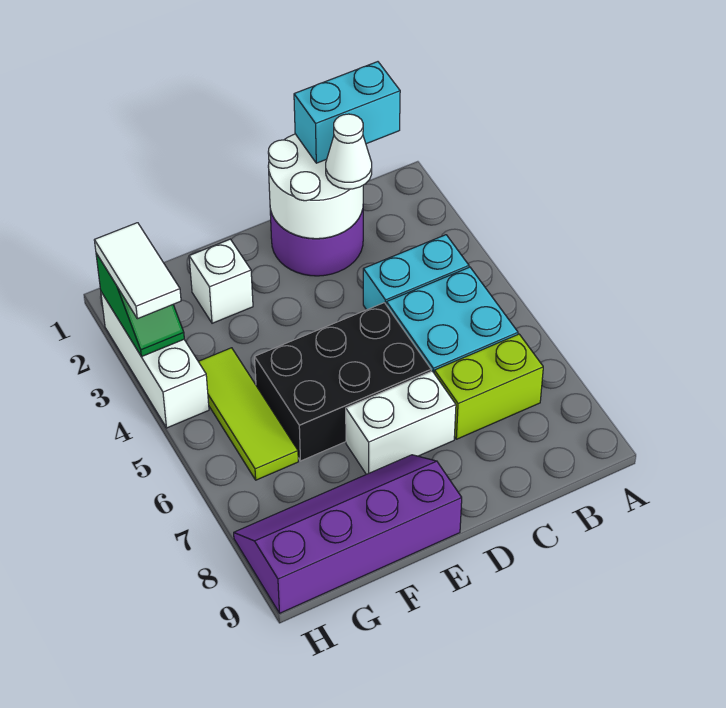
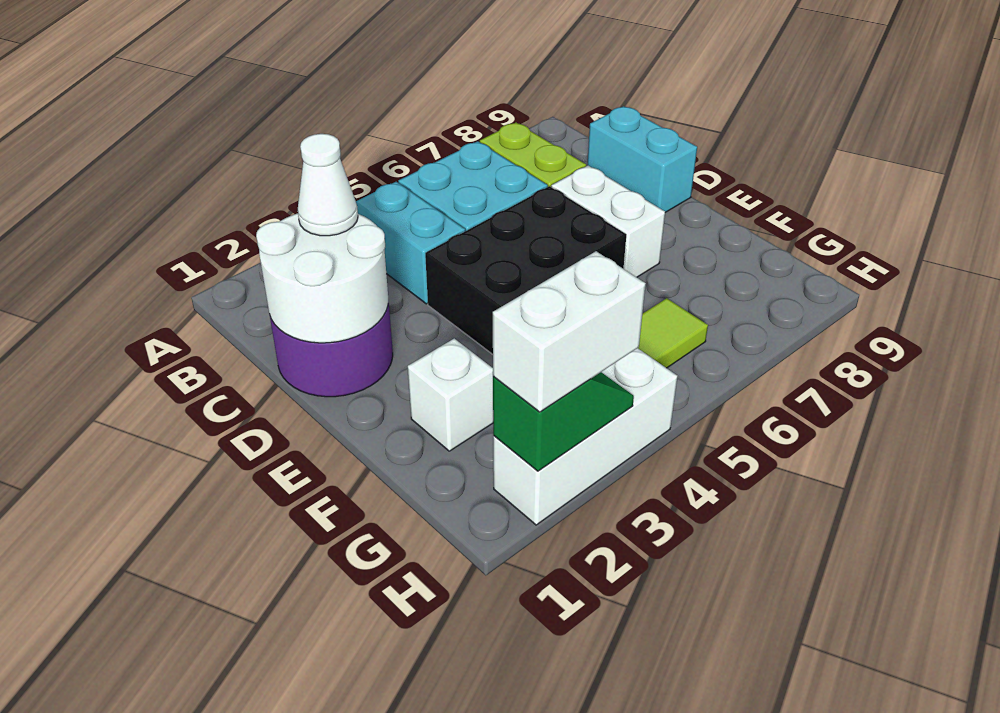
cyan 1x2 brick [294,62,400,163] -> cyan 1x2 brick moved to [587,106,697,212]
black 2x3 brick [255,303,431,461] -> black 2x3 brick turned to [425,186,626,354]
purple 2x4 slope [234,455,462,613] -> none
white 1x2 tile [94,223,181,319] -> white 1x2 brick [493,251,646,412]

